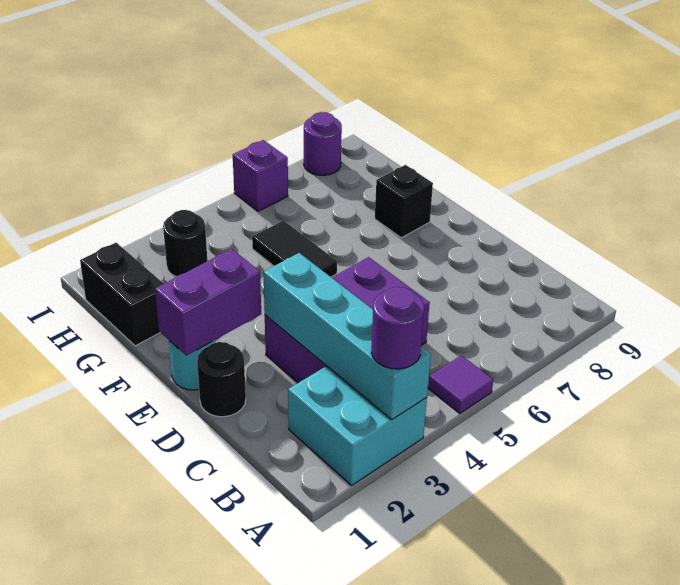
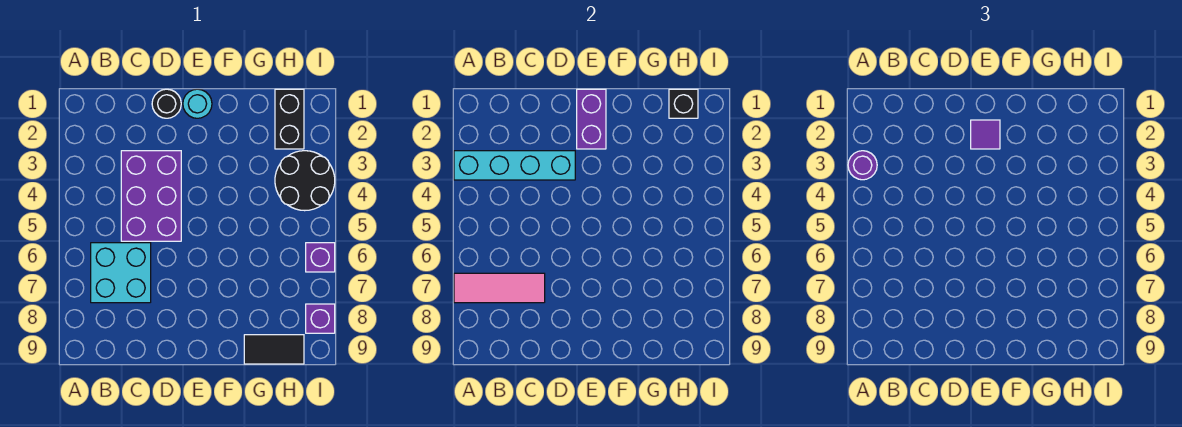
cyan 2x2 brick [288,366,427,485] -> cyan 2x2 brick moved to [91,243,151,303]
purple 1x1 tile [428,355,493,413] -> purple 1x1 tile moved to [971,120,1000,149]
none -> pink 1x3 tile [454,273,545,303]
black 1x2 tile [252,221,337,277] -> black 1x2 tile moved to [244,335,304,364]
black 1x1 brick [375,165,433,238] -> black 1x1 brick moved to [669,89,698,118]
black 1x2 brick [80,243,164,346] -> black 1x2 brick turned to [275,89,304,149]
black 1x1 round brick [163,210,207,277] -> black 2x2 round brick [275,151,335,211]
purple 1x1 round brick [304,112,342,175] -> purple 1x1 brick [306,304,335,333]

